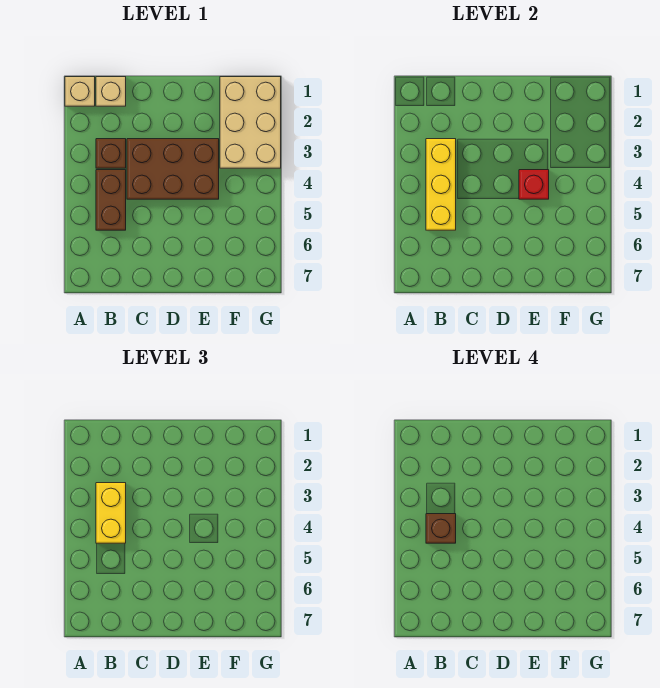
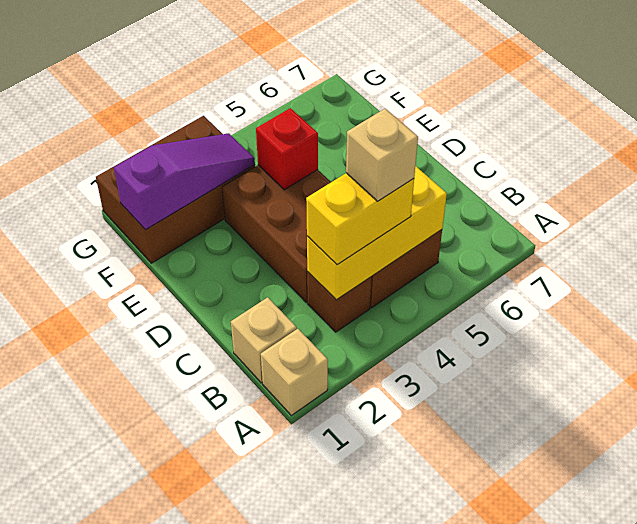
brown 1x1 brick [426,514,456,543] -> tan 1x1 brick [346,109,418,201]
tan 2x3 brick [220,77,281,168] -> brown 2x3 brick [96,116,255,263]
none -> purple 1x3 slope [114,133,255,230]

